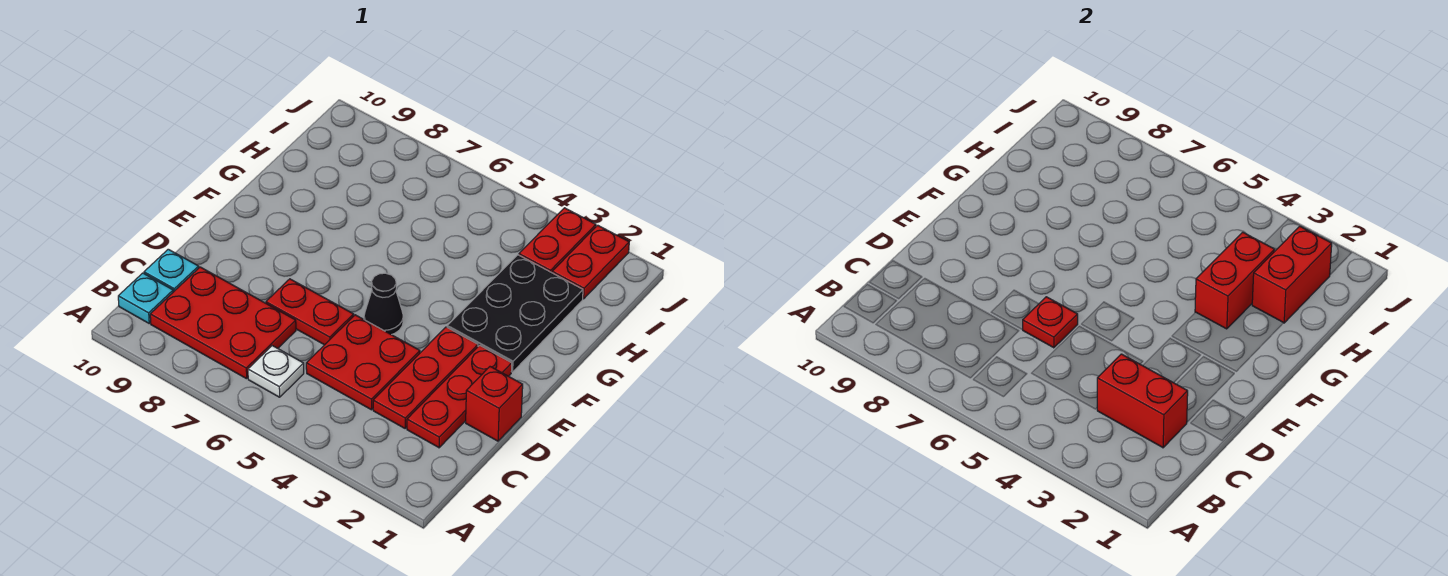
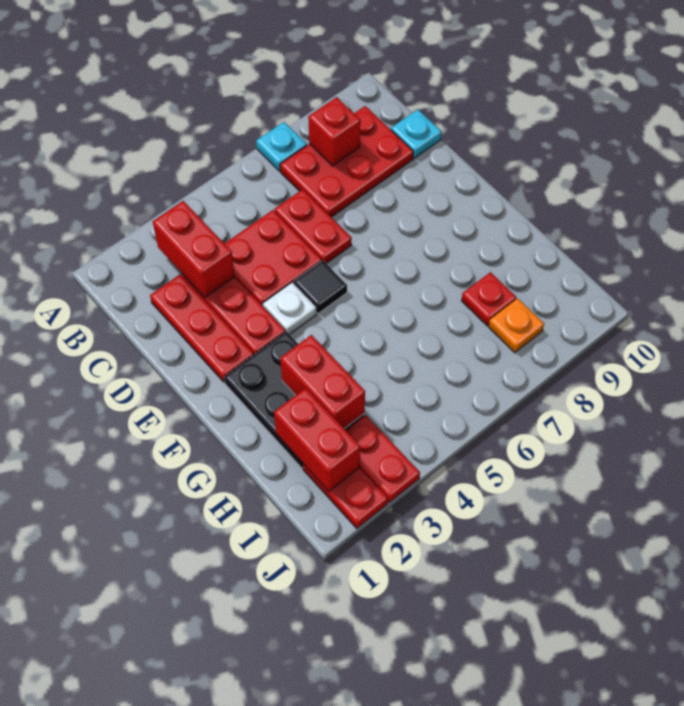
white 1x1 plate [248,346,304,397] -> white 1x1 plate moved to [263,283,317,334]
cyan 1x1 plate [118,273,173,323] -> cyan 1x1 plate moved to [256,122,307,171]
red 1x2 brick [1097,354,1188,448] -> red 1x2 brick turned to [153,201,235,297]
red 1x1 brick [466,367,523,441] -> red 1x1 brick moved to [308,97,361,166]
red 1x2 plate [266,279,354,345] -> red 1x2 plate turned to [274,189,352,264]
red 1x1 plate [1023,297,1078,348] -> red 1x1 plate moved to [461,272,516,326]
black 1x1 cone [364,273,403,335] -> black 1x1 tile [294,260,347,314]
none -> orange 1x1 plate [489,298,544,353]

